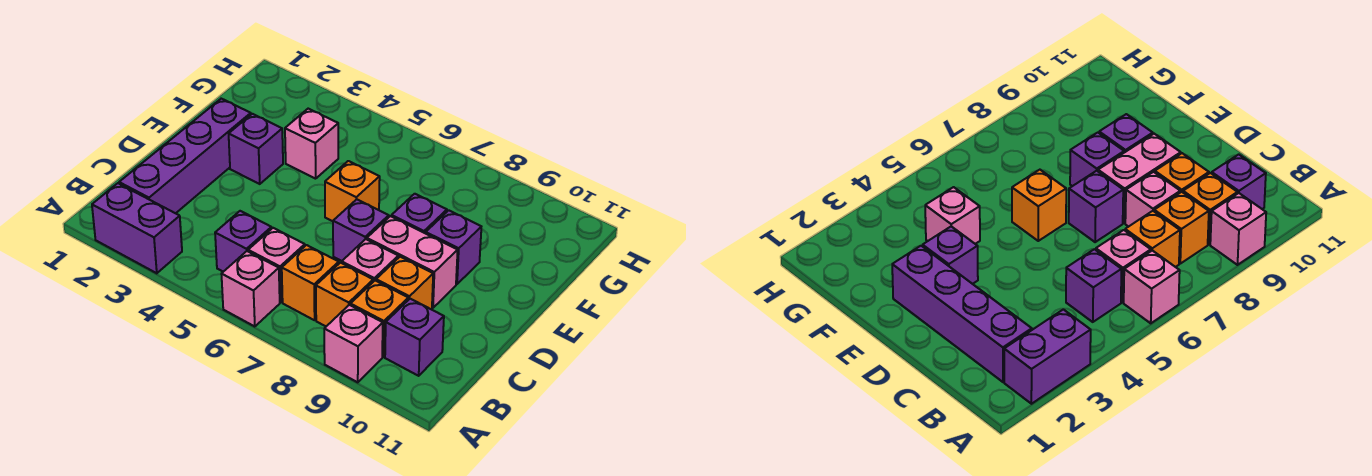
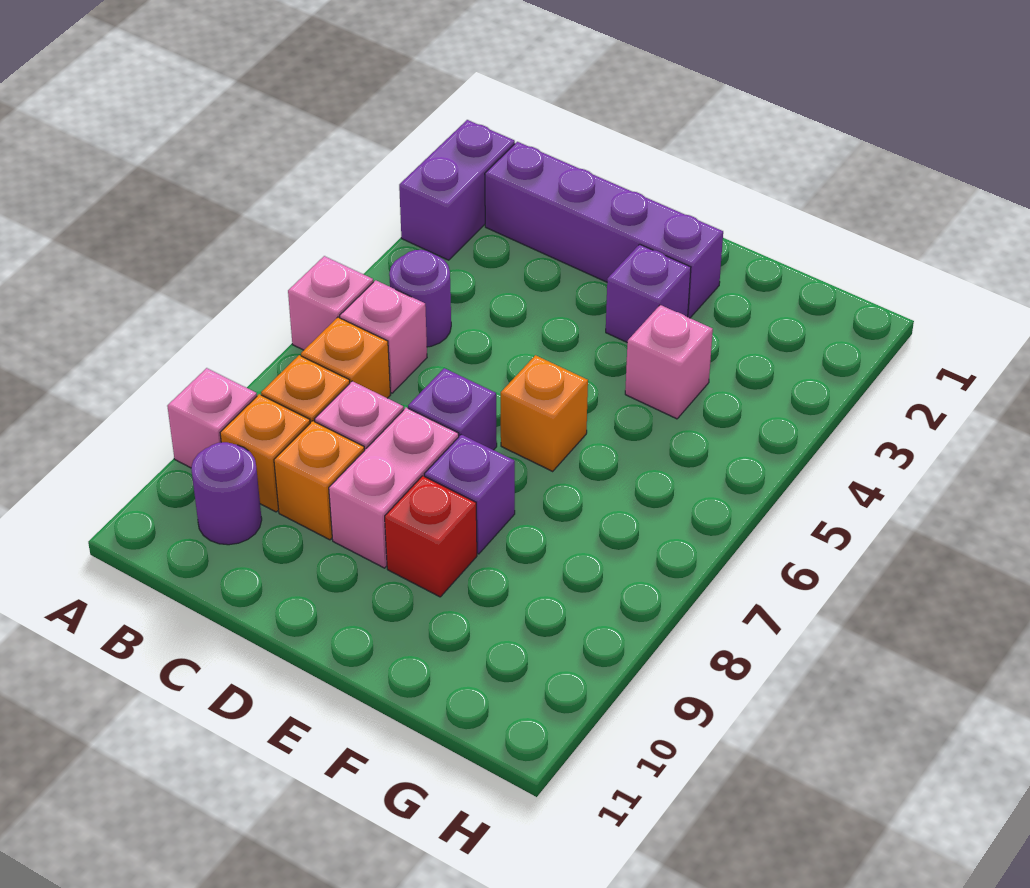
purple 1x1 brick [215,211,271,272] -> purple 1x1 round brick [389,250,451,347]
purple 1x1 brick [385,299,444,376] -> purple 1x1 round brick [191,442,262,545]
purple 1x1 brick [426,210,481,284] -> red 1x1 brick [385,476,477,597]

